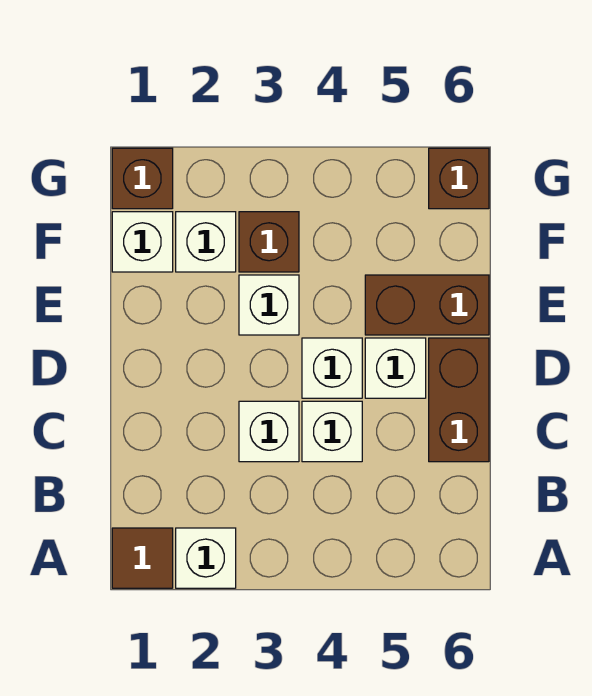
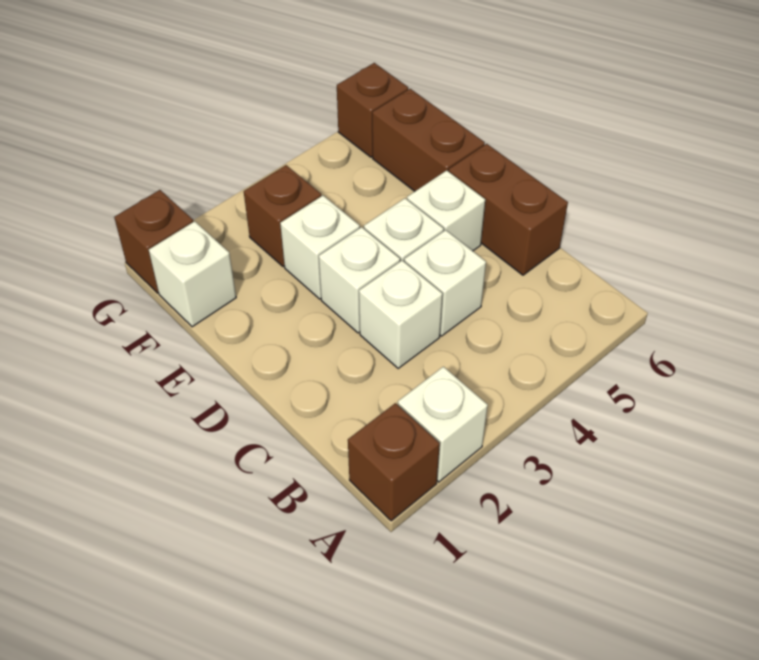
brown 1x1 tile [112,528,173,588] -> brown 1x1 brick [348,403,440,521]
brown 1x2 brick [365,275,489,335] -> brown 1x2 brick turned to [372,89,485,191]
white 1x1 brick [176,212,236,272] -> white 1x1 brick moved to [319,227,400,333]

